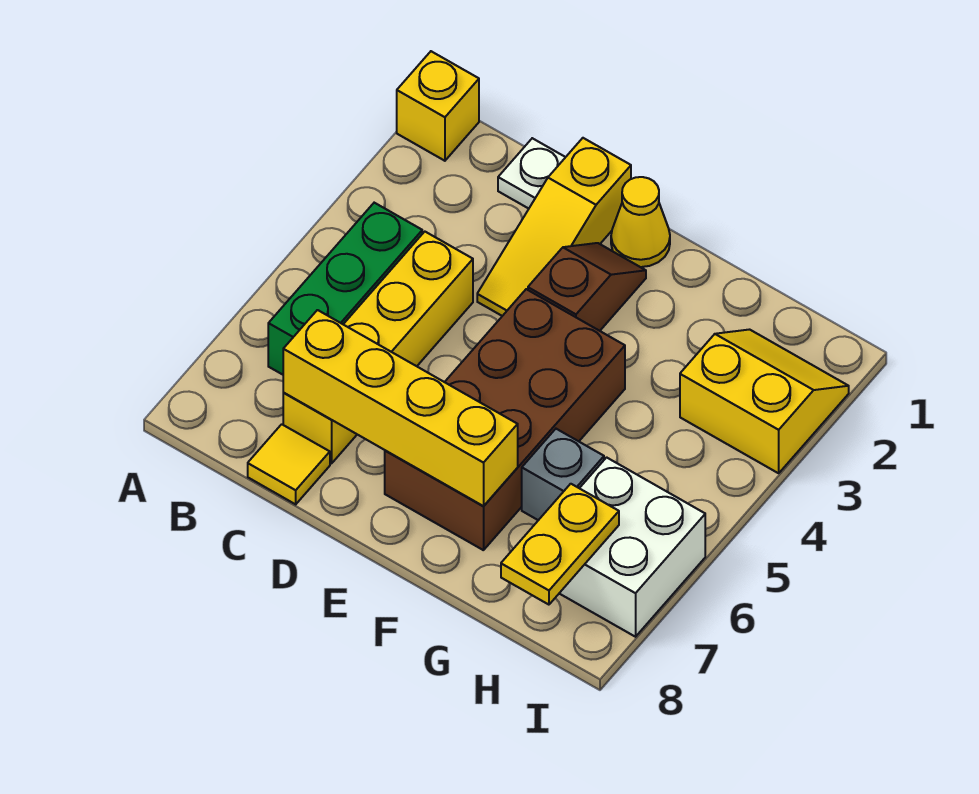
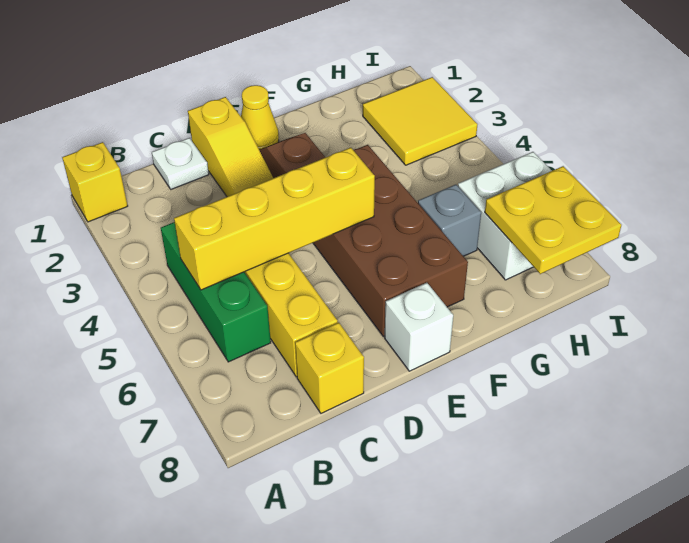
yellow 1x4 brick [283,310,518,506] -> yellow 1x4 brick moved to [174,148,375,290]
yellow 1x1 tile [248,424,330,504] -> yellow 1x1 brick [295,322,364,413]
none -> white 1x1 brick [385,283,453,371]
yellow 2x2 slope [680,330,849,473] -> yellow 2x2 tile [363,77,478,165]
yellow 1x2 plate [501,484,619,605] -> yellow 2x2 plate [485,166,621,274]

